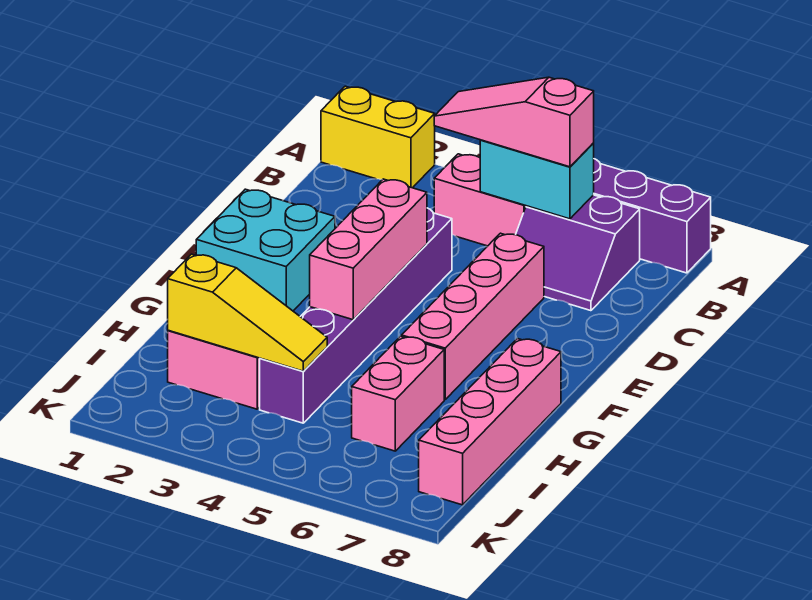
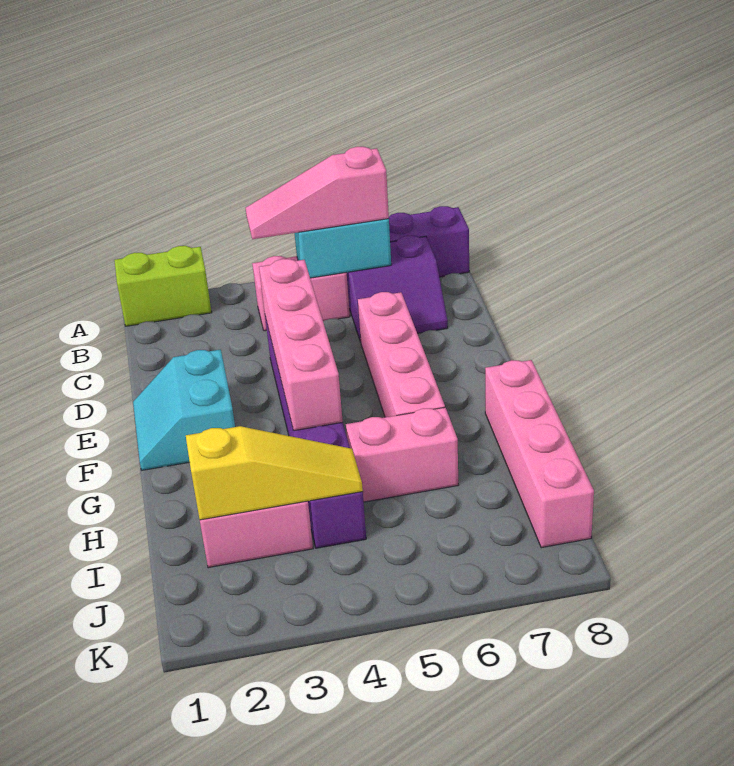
yellow 1x2 brick [321,86,435,188] -> lime 1x2 brick [114,246,212,326]
cyan 2x2 brick [196,189,335,311] -> cyan 2x2 slope [133,350,235,470]
pink 1x3 brick [310,179,427,320] -> pink 1x4 brick [259,259,343,431]
pink 1x2 brick [352,336,444,451] -> pink 1x2 brick turned to [346,407,458,502]

